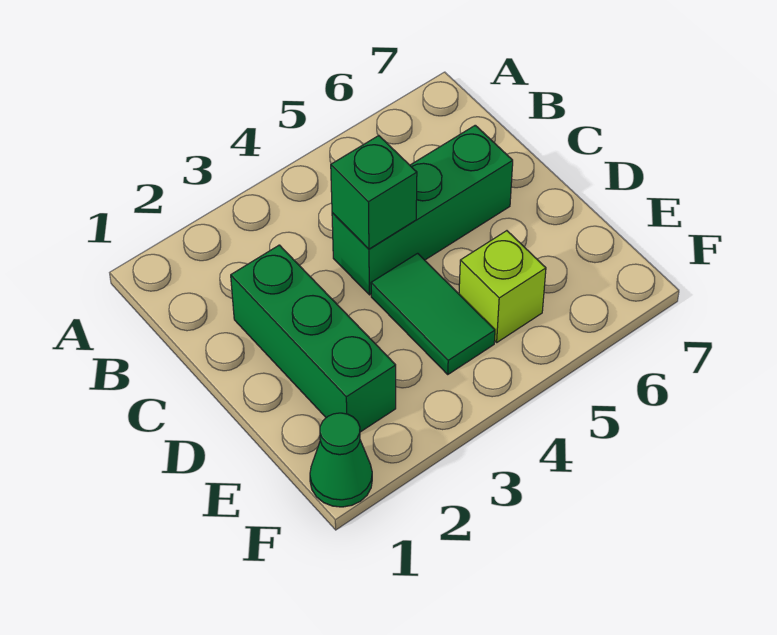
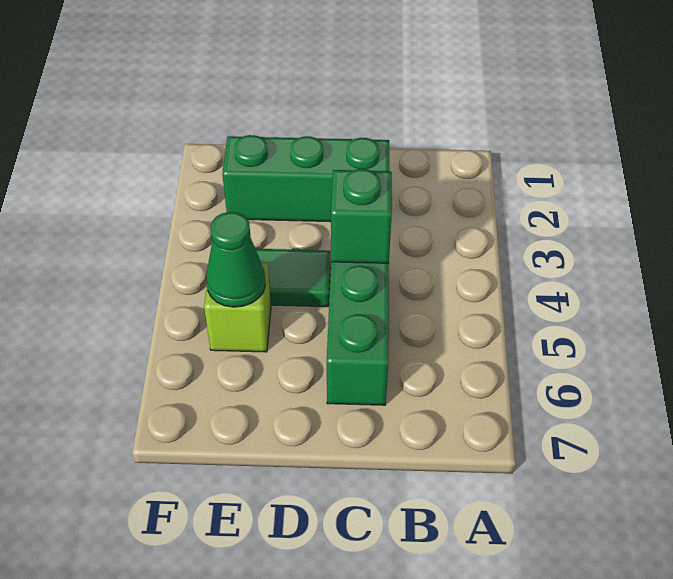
green 1x1 cone [310,413,372,507] -> green 1x1 cone moved to [206,212,266,307]

